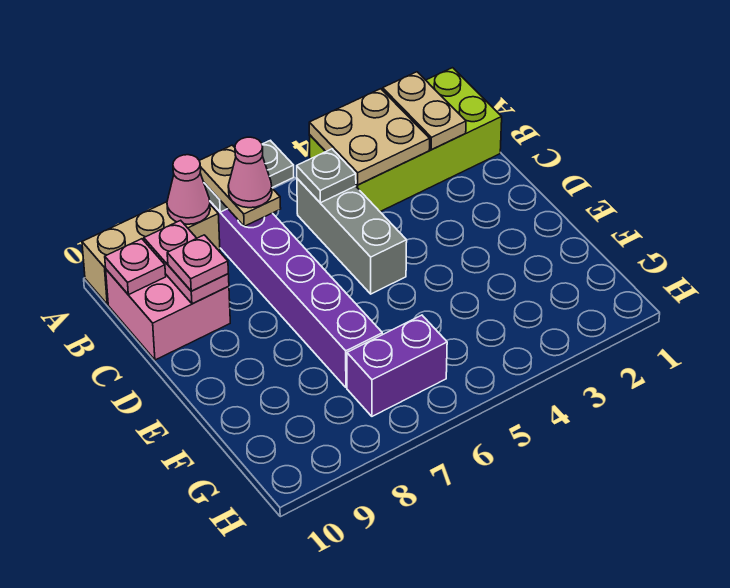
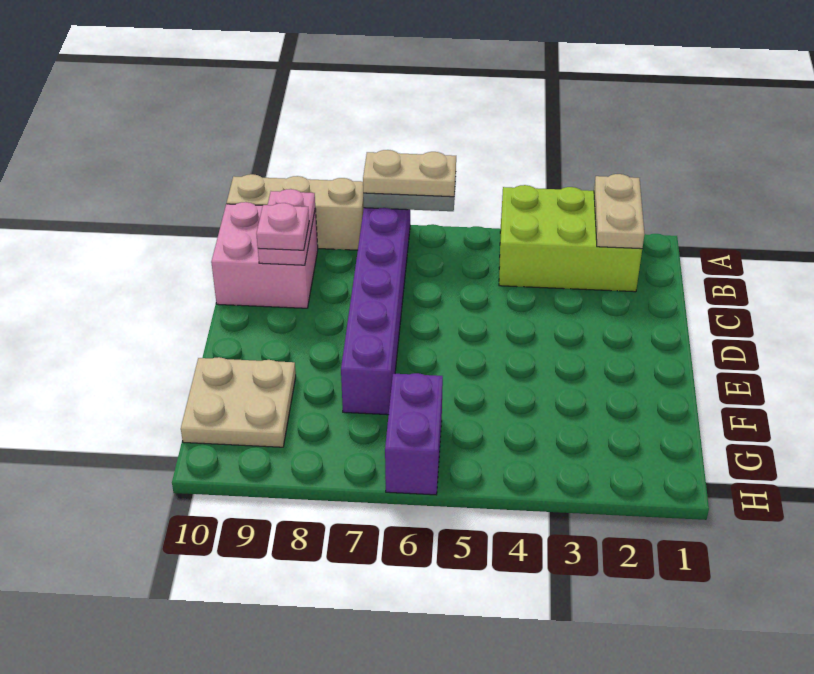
lime 2x4 brick [309,68,502,212] -> lime 2x3 brick [499,185,642,292]
tan 2x2 plate [309,89,430,185] -> tan 2x2 plate moved to [181,357,296,447]
tan 1x2 plate [199,145,281,226] -> tan 1x2 plate turned to [363,150,456,197]
pink 1x1 cone [167,155,210,224] -> none
grey 1x3 brick [297,179,407,294] -> none
grey 1x1 plate [297,149,356,203] -> none
pink 1x1 cone [228,137,272,208] -> none
pink 1x1 plate [105,239,166,295] -> none
purple 1x2 brick [347,315,447,416] -> purple 1x2 brick turned to [385,373,443,495]

